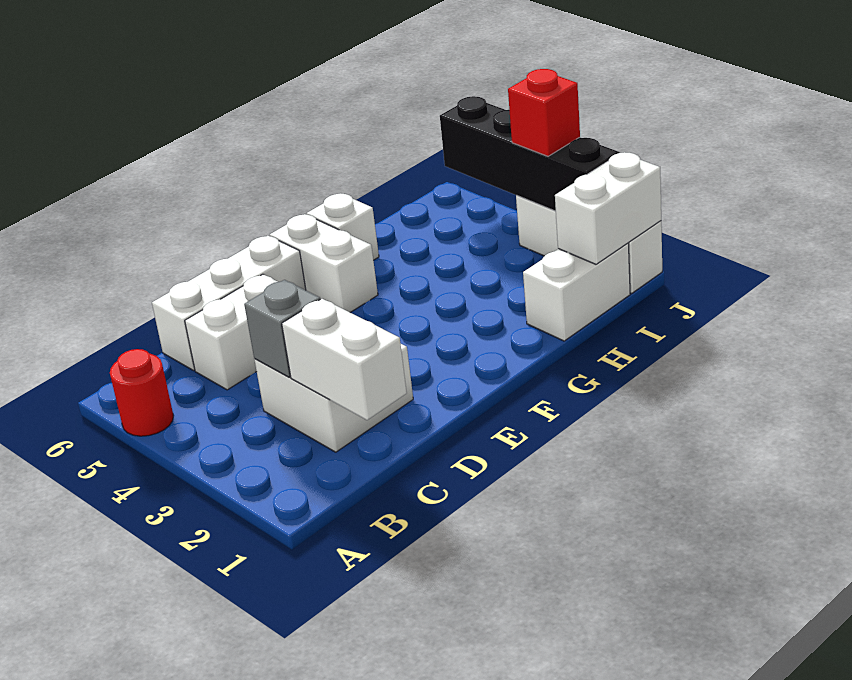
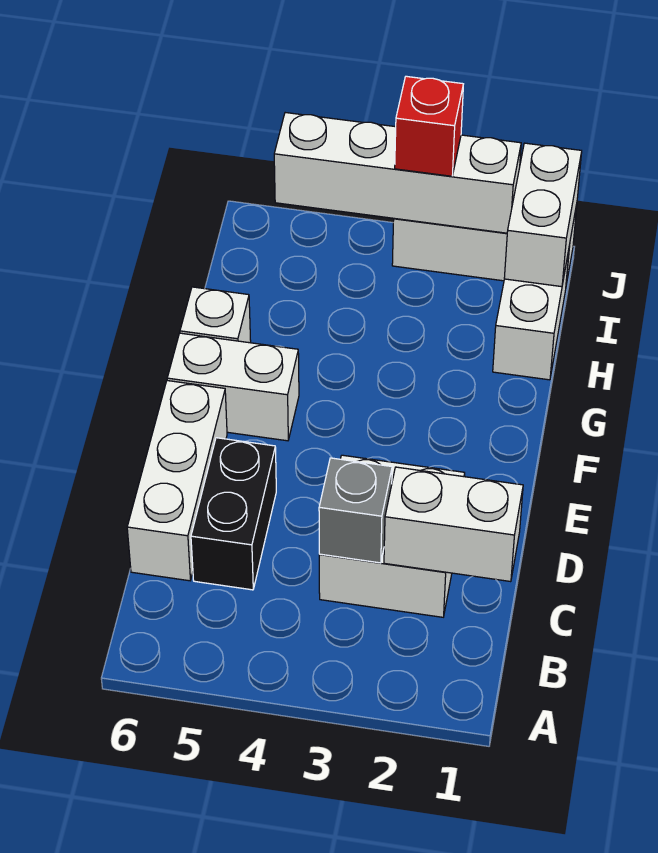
red 1x1 round brick [110,349,174,436] -> none
white 1x2 brick [185,274,277,390] -> black 1x2 brick [191,438,276,590]
black 1x4 brick [440,96,620,211] -> white 1x4 brick [274,113,521,233]

